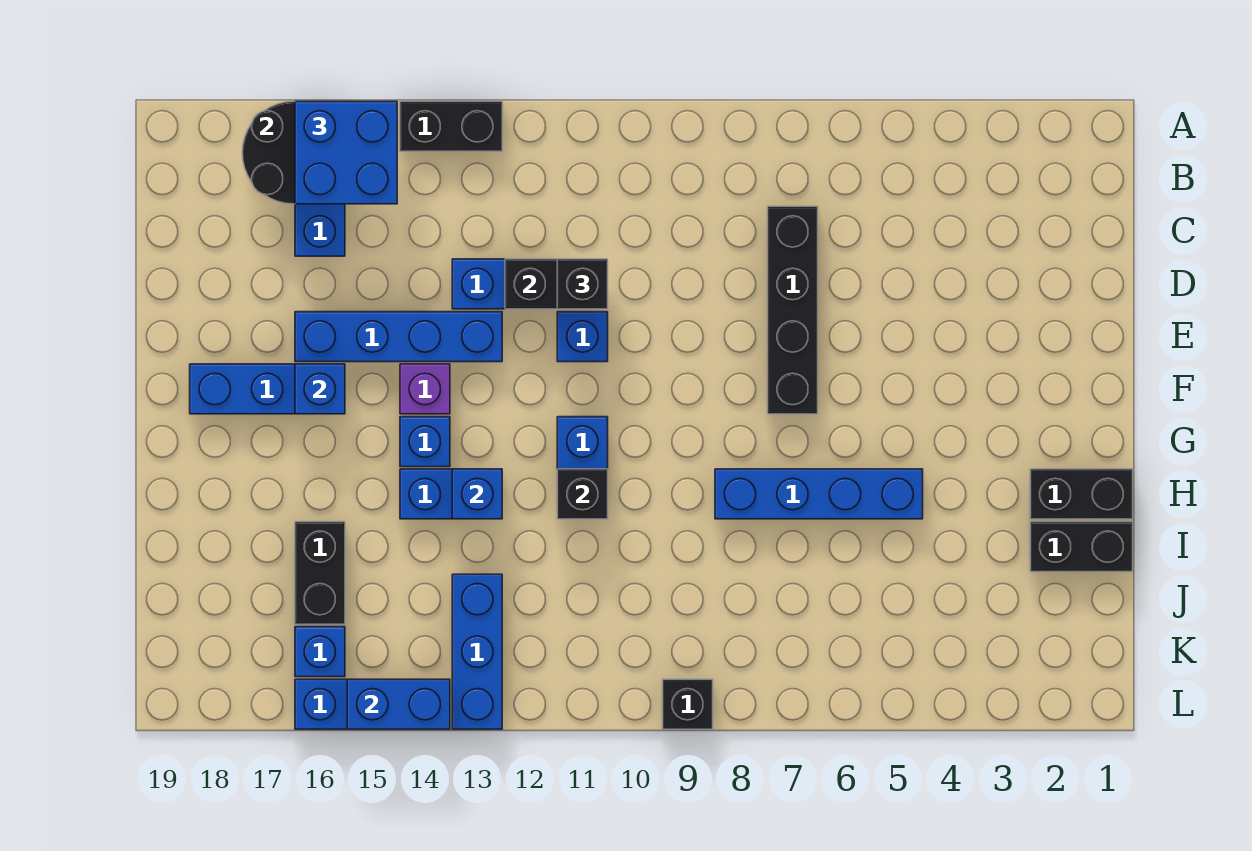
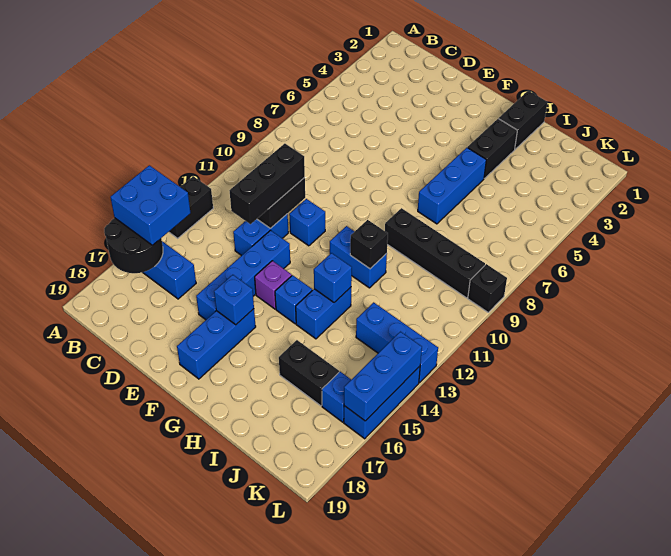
black 1x4 brick [768,206,818,414] -> black 1x4 brick moved to [385,208,485,298]
black 1x1 brick [557,259,608,309] -> black 1x3 brick [230,144,305,224]
blue 1x4 brick [715,469,923,519] -> blue 1x3 brick [418,148,486,224]
black 1x2 brick [1030,522,1133,572] -> black 1x2 brick moved to [468,119,517,178]
blue 1x2 brick [347,679,450,729] -> blue 1x3 brick [344,332,422,421]

